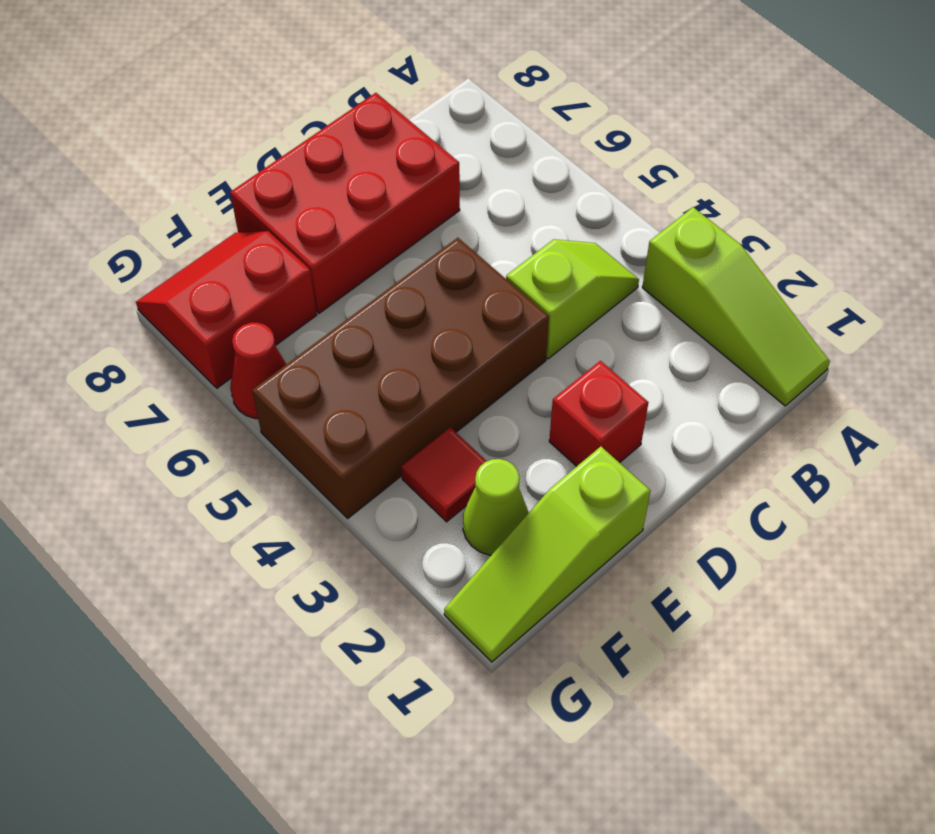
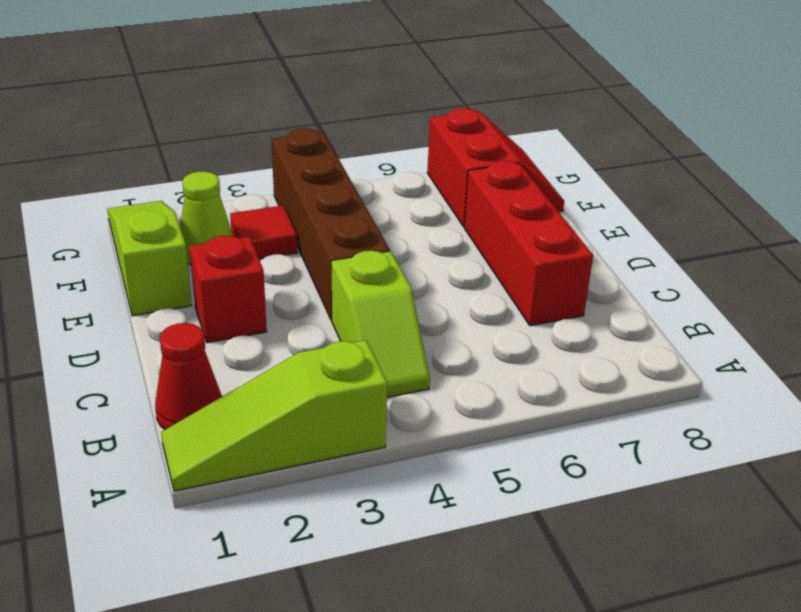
red 2x3 brick [230,93,460,313] -> red 1x3 brick [464,161,593,326]
brown 2x4 brick [252,238,549,518] -> brown 1x4 brick [272,129,390,321]
red 1x1 cone [230,323,286,419] -> red 1x1 cone moved to [155,323,222,430]

